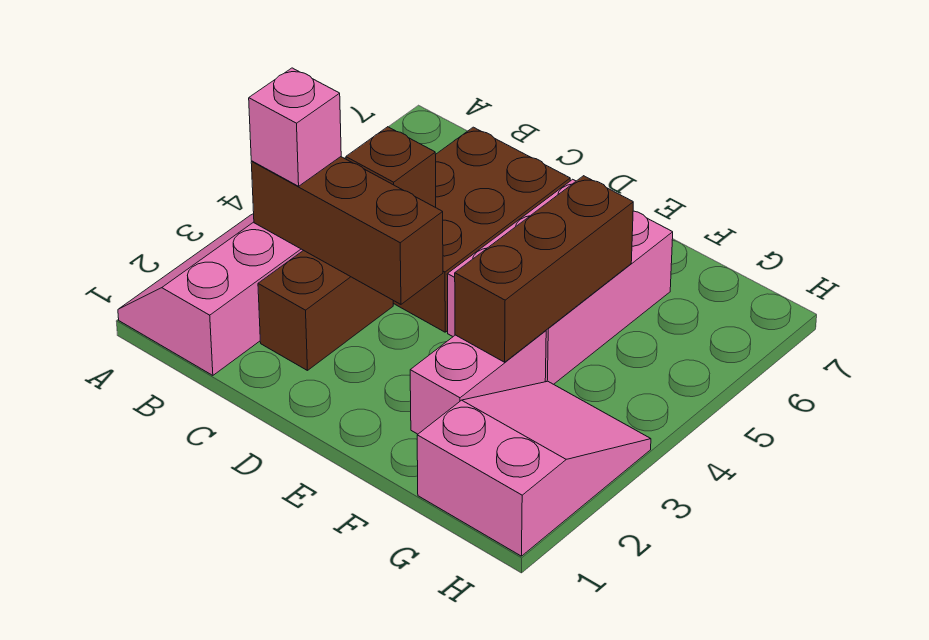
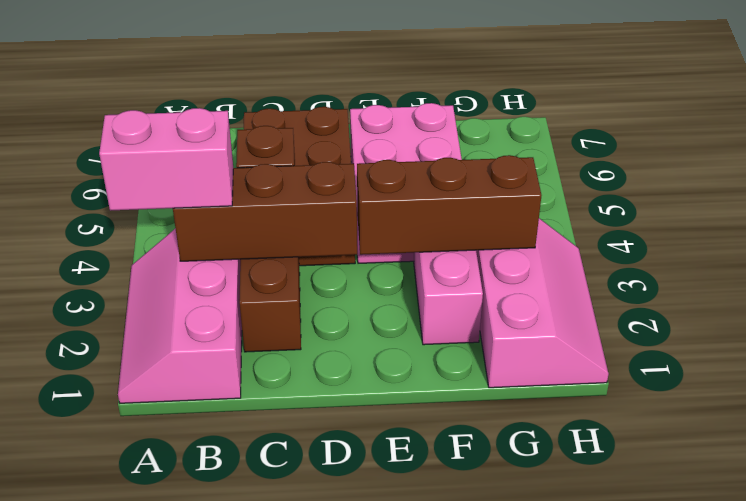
pink 1x1 brick [249,68,341,186] -> pink 1x2 brick [99,108,233,211]
brown 1x3 brick [455,176,633,362] -> brown 1x3 brick turned to [357,155,541,255]
pink 2x3 slope [417,381,651,556] -> pink 2x3 slope turned to [476,218,609,388]

